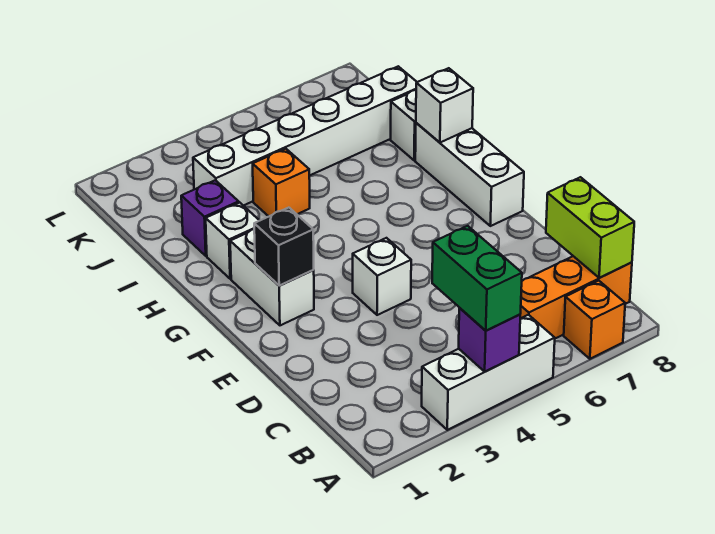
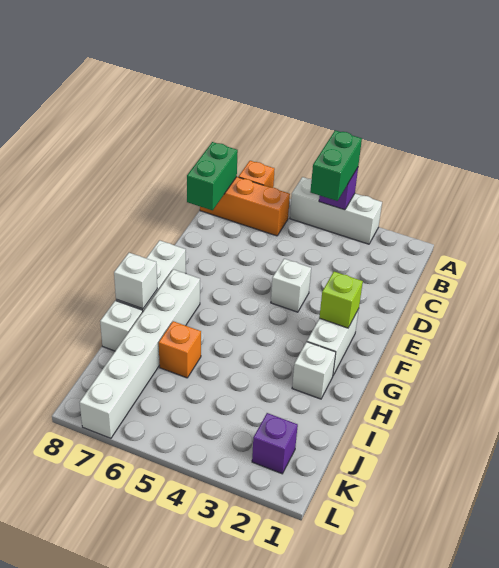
lime 1x2 brick [546,177,634,278] -> green 1x2 brick [187,142,238,210]
black 1x1 brick [254,208,314,285] -> lime 1x1 brick [319,272,363,328]
purple 1x1 brick [181,180,239,256] -> purple 1x1 brick moved to [252,413,298,474]
orange 1x1 brick [253,149,310,216] -> orange 1x1 brick moved to [159,321,201,378]
white 1x6 brick [193,66,417,206] -> white 1x6 brick turned to [79,269,200,438]

